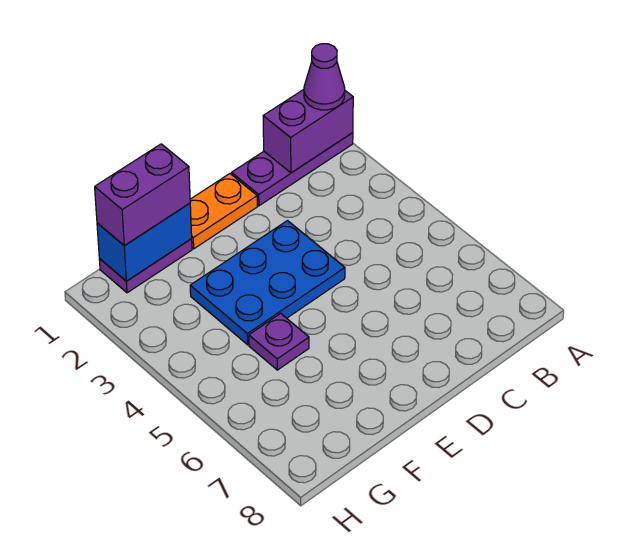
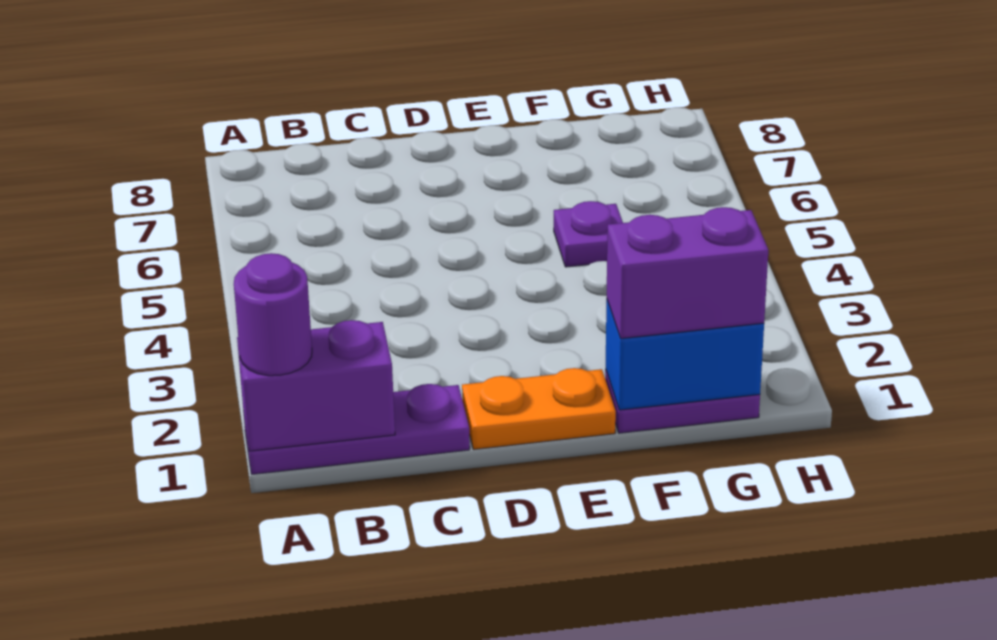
purple 1x1 cone [304,44,345,110] -> purple 1x1 round brick [234,253,312,376]
blue 2x3 plate [190,221,345,345] -> none

